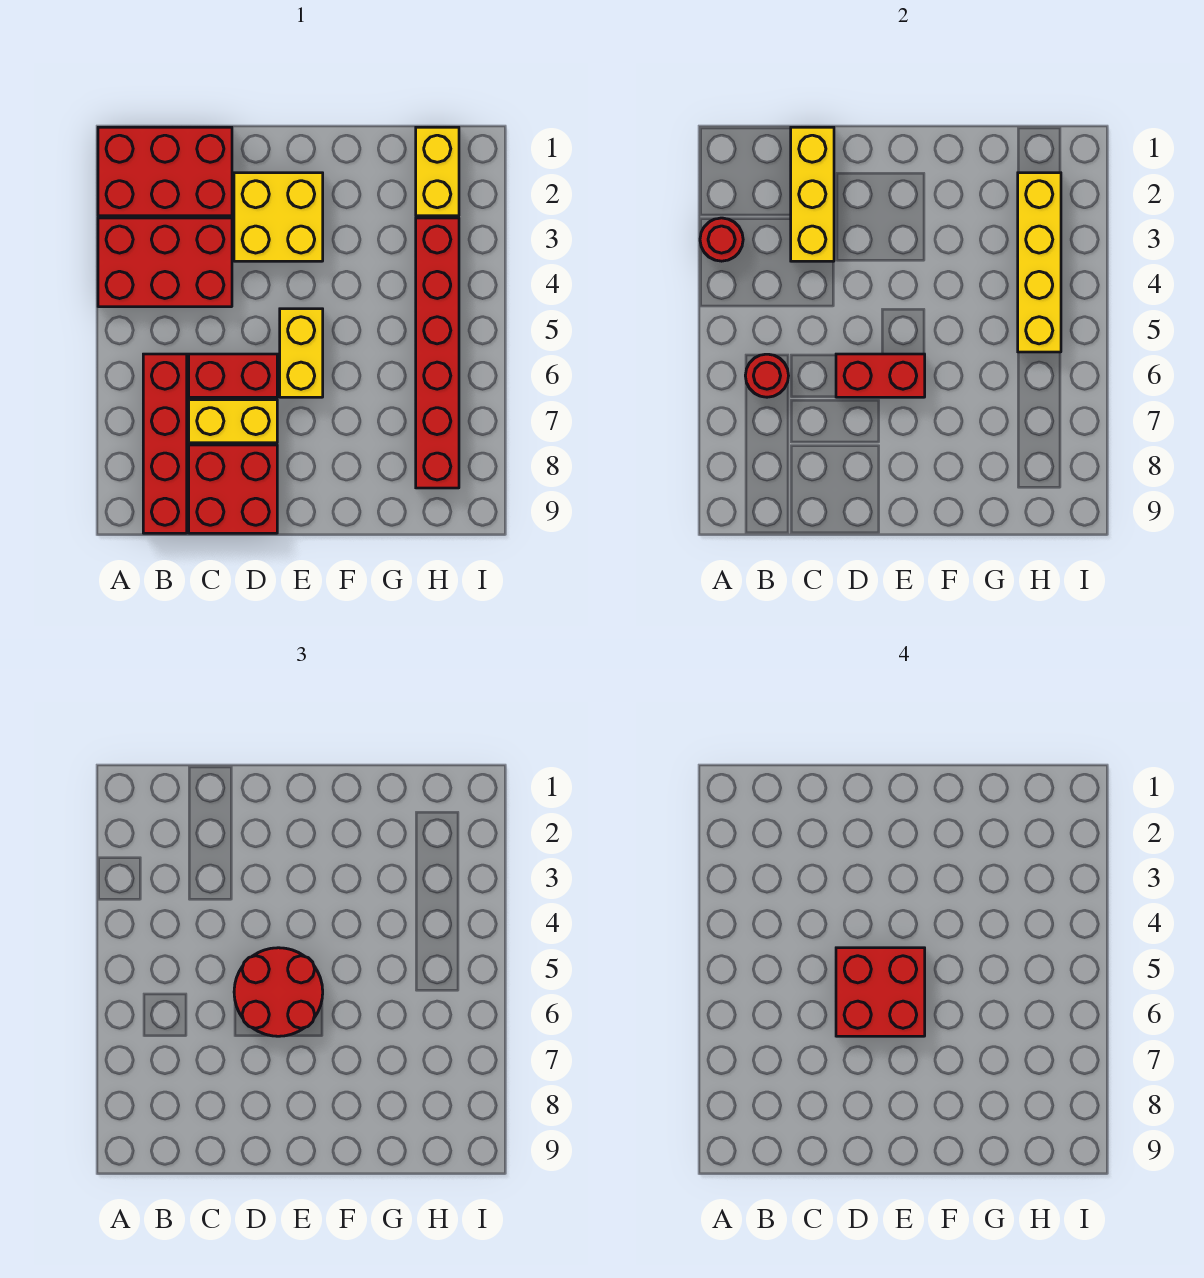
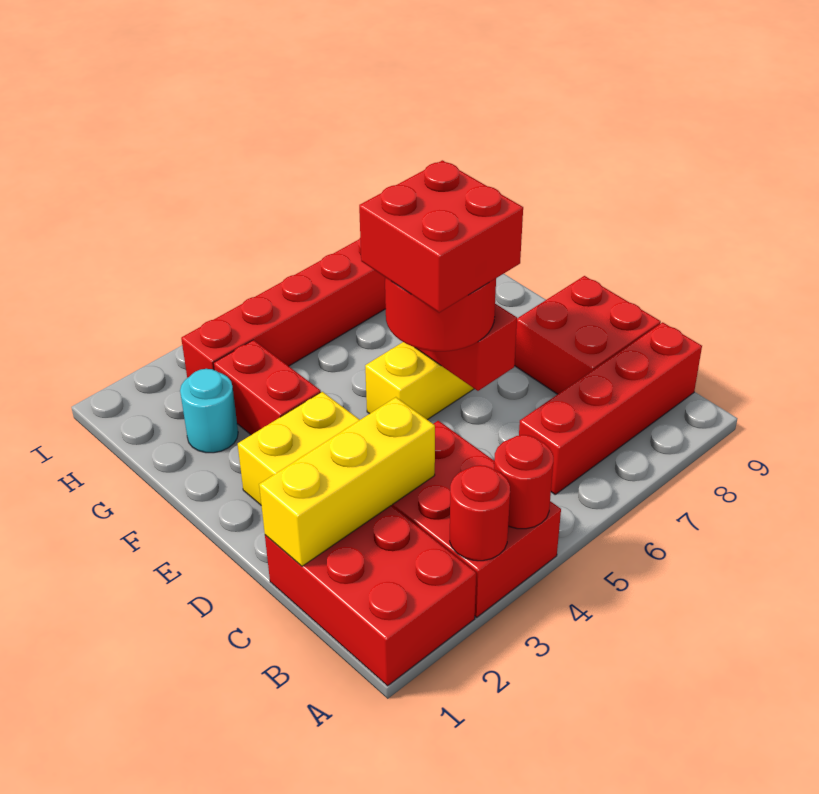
red 1x1 round brick [745,354,789,397] -> red 1x1 round brick moved to [494,435,553,529]
red 1x2 brick [189,354,277,397] -> red 1x2 brick moved to [213,340,321,435]
yellow 1x2 brick [189,400,277,443] -> none
none -> cyan 1x1 round brick [180,369,238,453]
yellow 1x2 brick [416,127,459,216] -> none
yellow 1x4 brick [1018,173,1061,352] -> none

